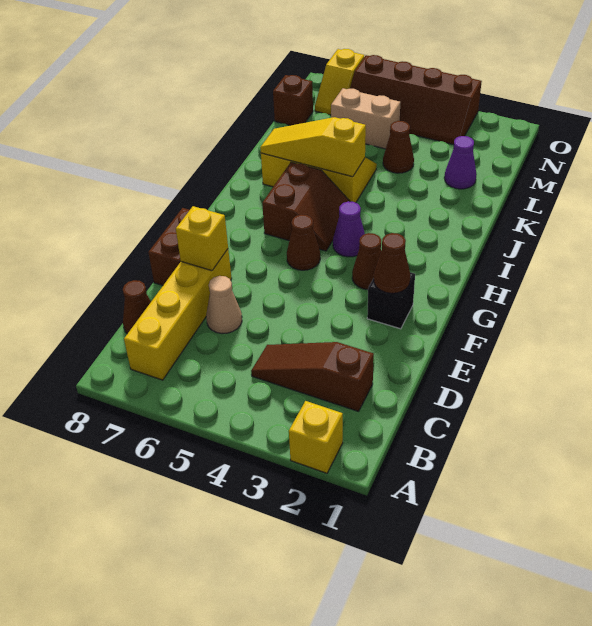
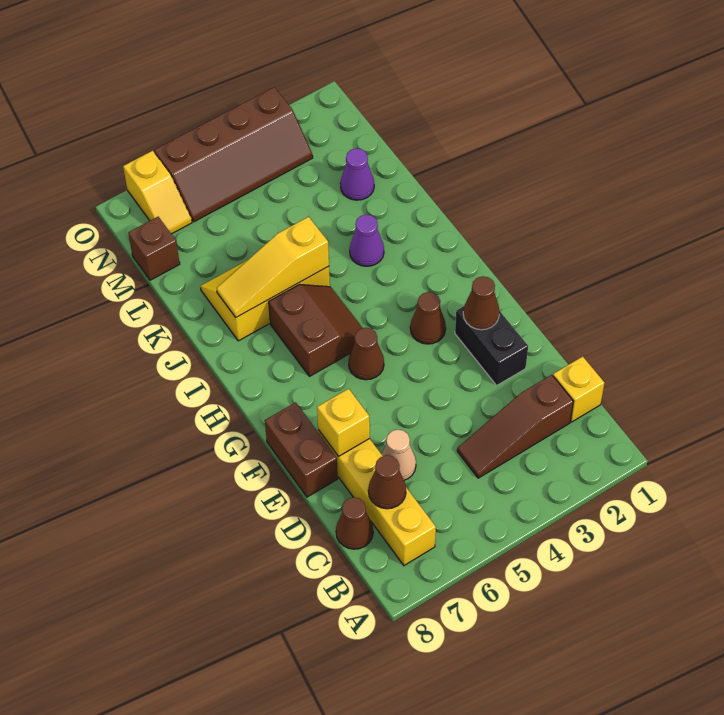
yellow 1x1 brick [289,401,343,473] -> yellow 1x1 brick moved to [553,356,604,422]
black 1x1 brick [367,272,415,329] -> black 1x2 brick [455,306,528,385]
purple 1x1 cone [333,201,365,257] -> purple 1x1 cone moved to [350,215,384,266]
brown 1x1 cone [383,121,414,173] -> brown 1x1 cone moved to [368,455,406,509]
tan 1x2 brick [331,88,400,149] -> none

